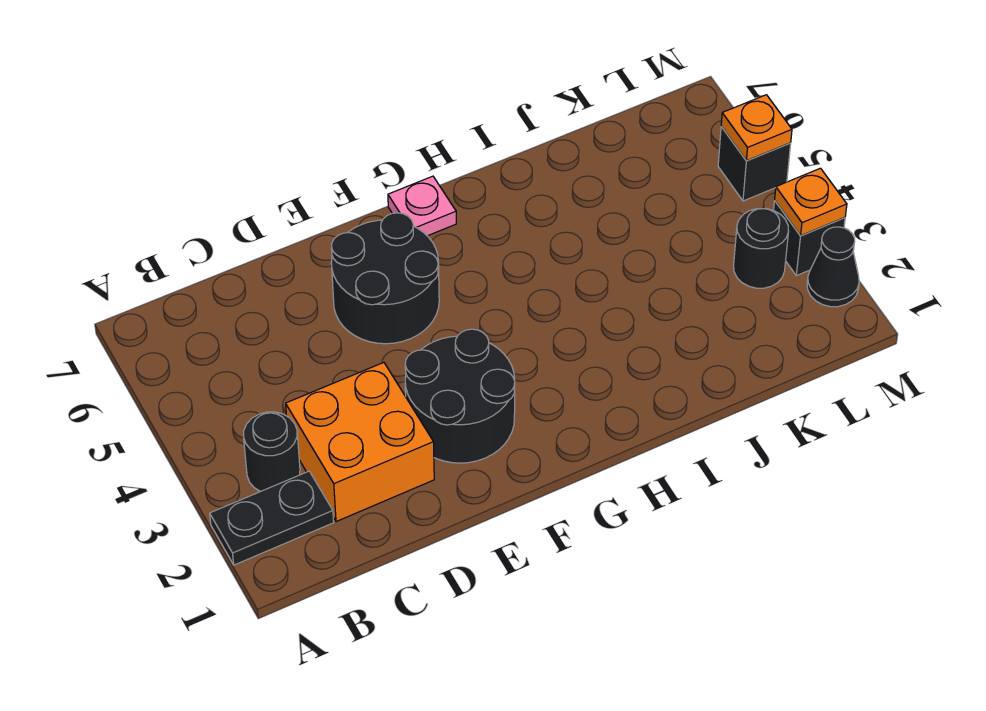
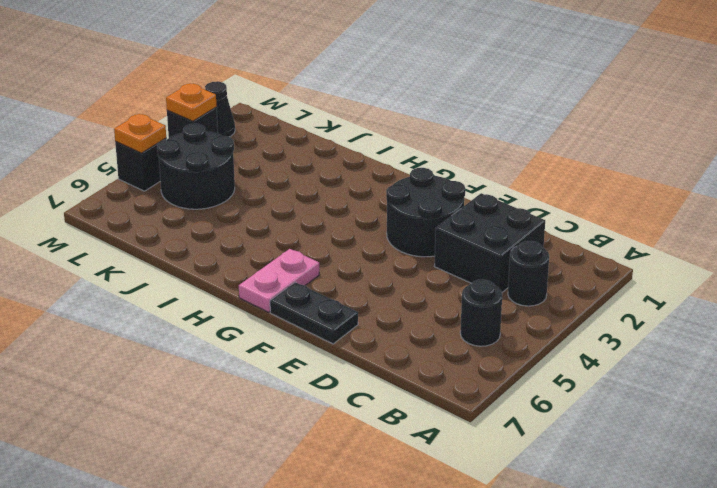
black 1x2 plate [210,471,334,565] -> black 1x2 plate moved to [270,282,358,344]
orange 2x2 brick [286,363,434,522] -> black 2x2 brick [434,193,545,292]
black 2x2 round brick [331,213,439,344] -> black 2x2 round brick moved to [157,124,235,209]
pink 1x1 plate [388,176,456,236] -> pink 1x2 plate [239,249,319,312]
black 1x1 round brick [734,208,789,288] -> black 1x1 round brick moved to [460,279,502,346]

